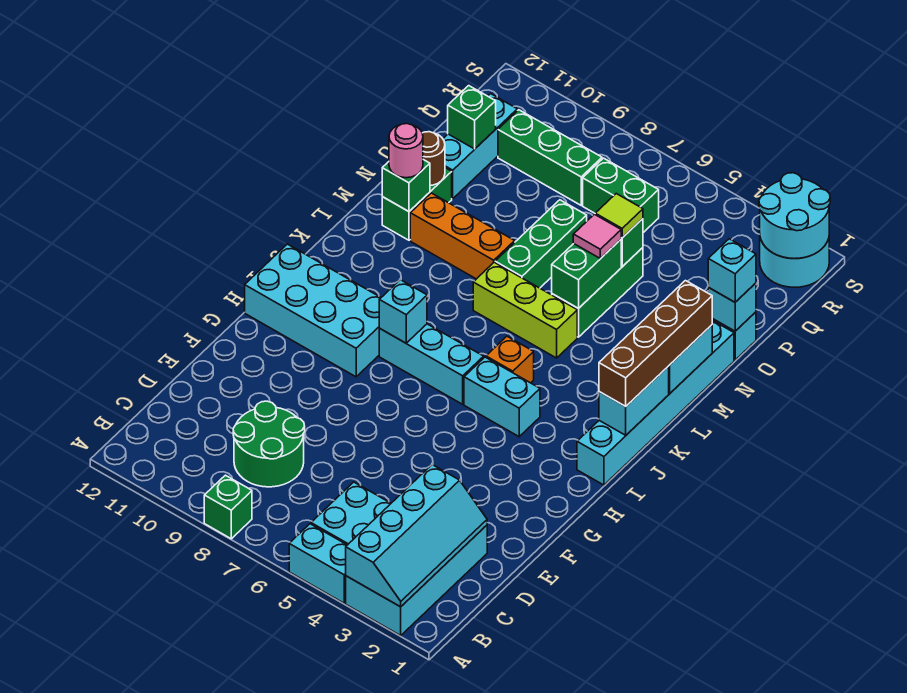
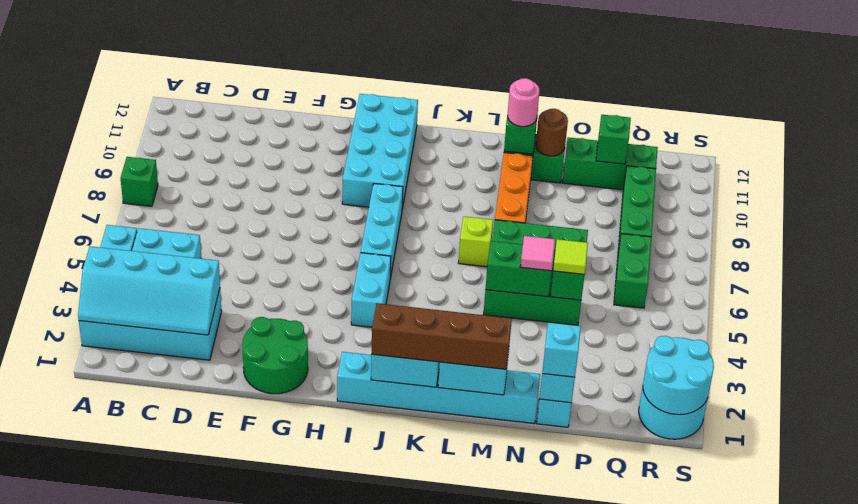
green 2x2 round brick [233,401,305,487] -> green 2x2 round brick moved to [242,317,308,394]
cyan 1x1 brick [379,280,427,343] -> none
orange 1x1 brick [486,336,534,383] -> none
lime 1x3 brick [473,262,577,358] -> lime 1x1 brick [459,216,493,267]
cyan 1x3 brick [443,94,517,199] -> green 1x3 brick [563,137,658,190]

